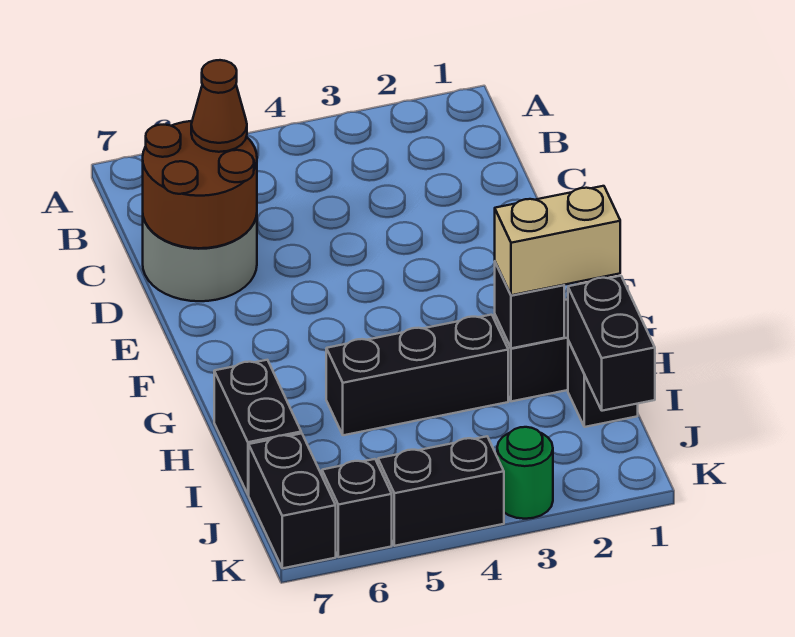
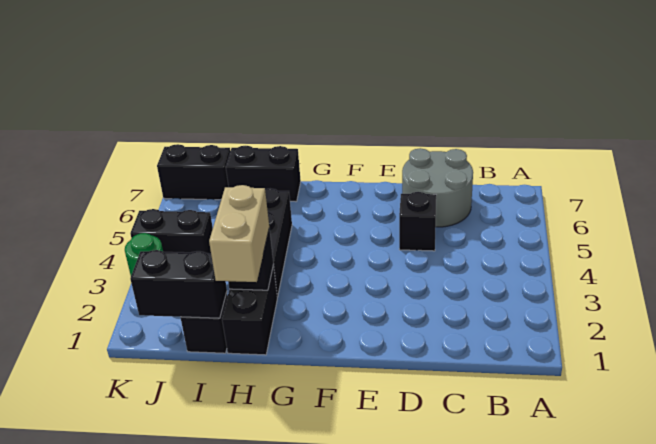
brown 2x2 round brick [143,121,257,248] -> none
brown 1x1 cone [191,60,247,152] -> none
black 1x2 brick [378,436,504,546] -> black 1x2 brick turned to [130,209,213,253]
black 1x1 brick [322,459,392,557] -> black 1x1 brick moved to [399,192,436,251]

